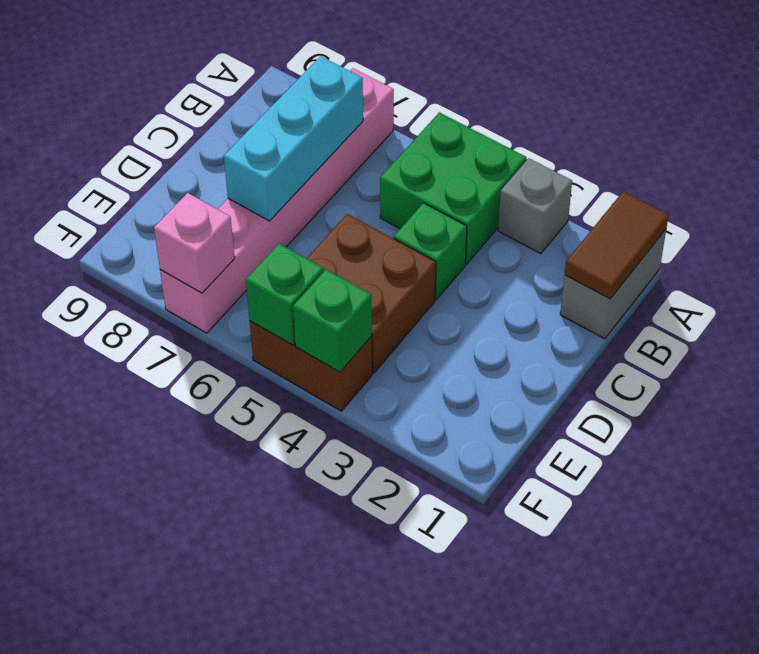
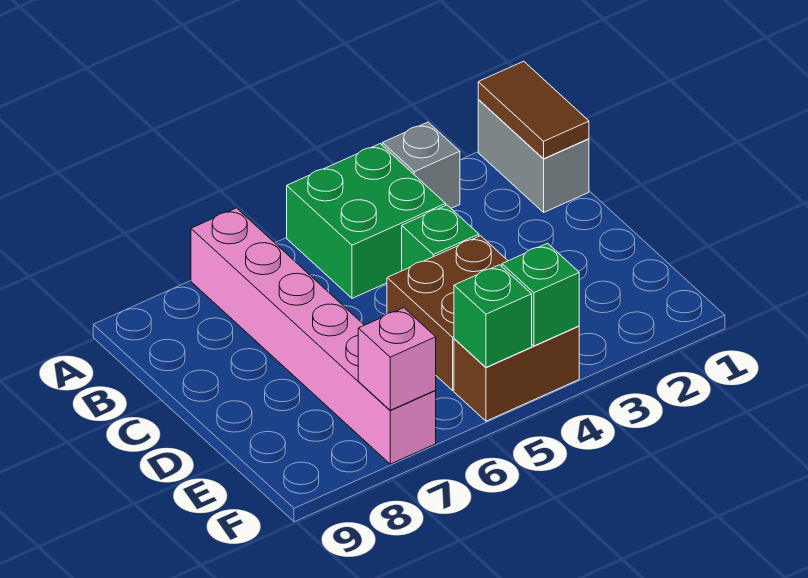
cyan 1x3 brick [224,56,363,221] -> none

